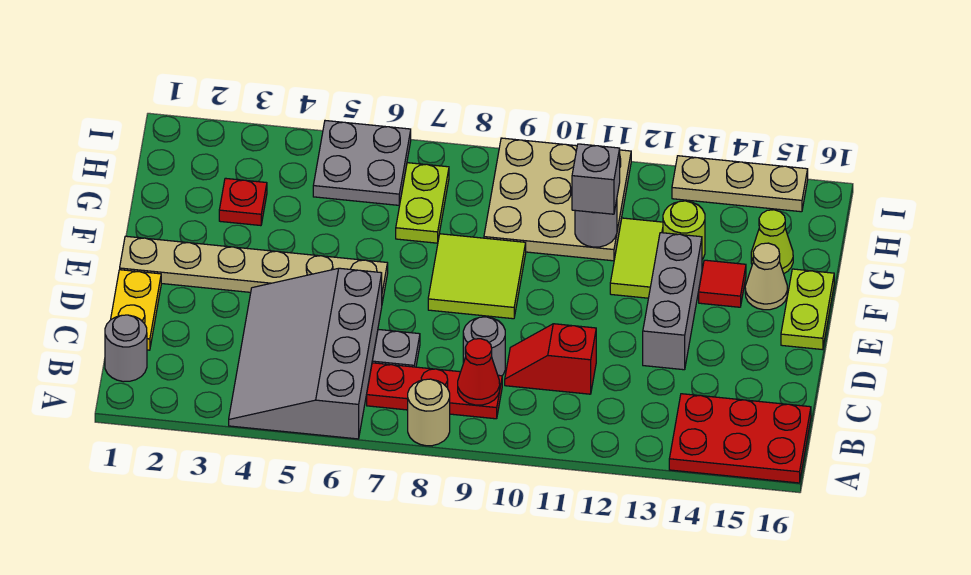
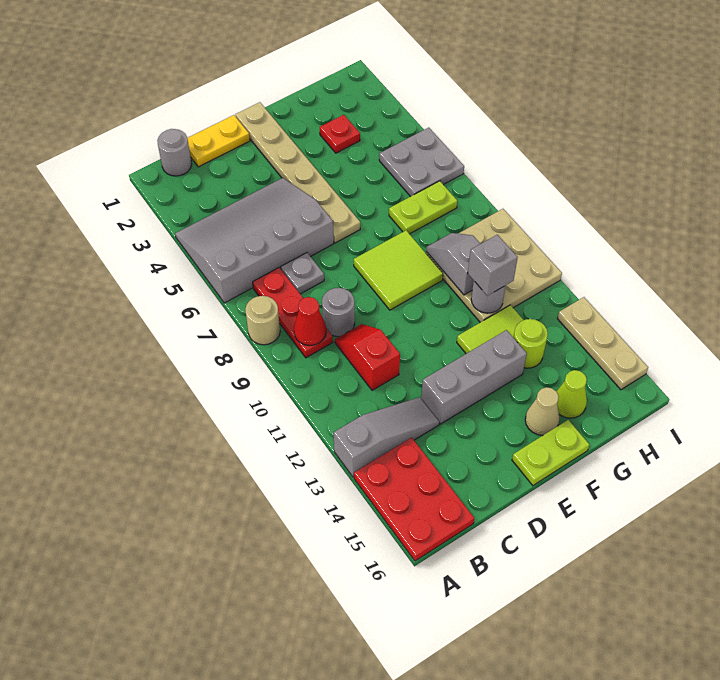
none -> grey 1x3 slope [334,397,439,477]
red 1x1 tile [699,260,746,307] -> none
none -> grey 1x2 slope [426,233,480,295]

